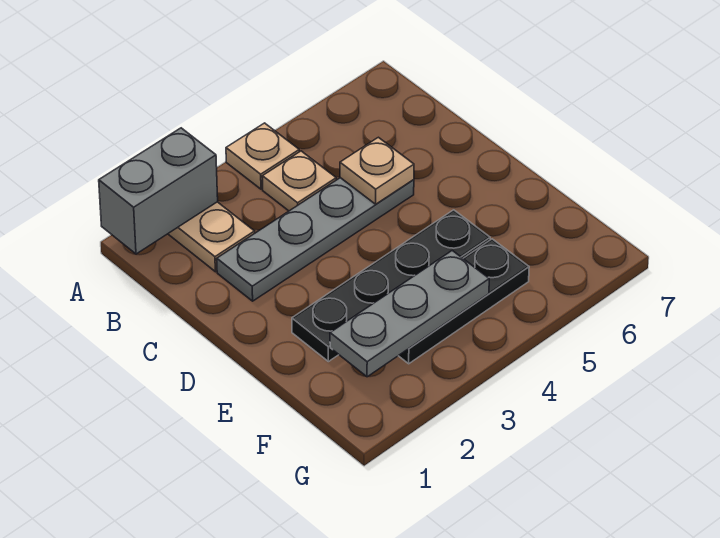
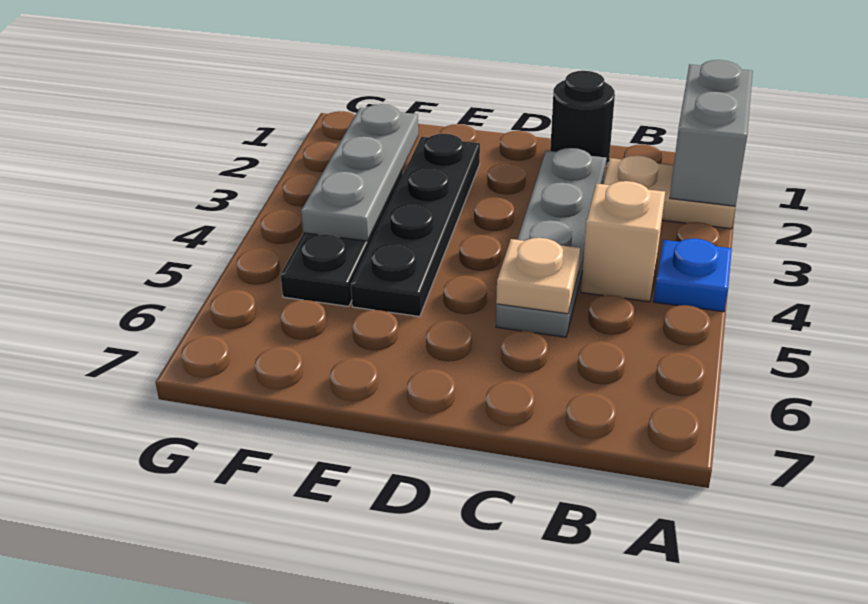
tan 1x1 plate [226,123,299,189] -> blue 1x1 plate [654,238,732,312]
tan 1x1 plate [262,151,336,211] -> tan 1x1 brick [581,181,665,302]
none -> black 1x1 round brick [550,71,615,166]

